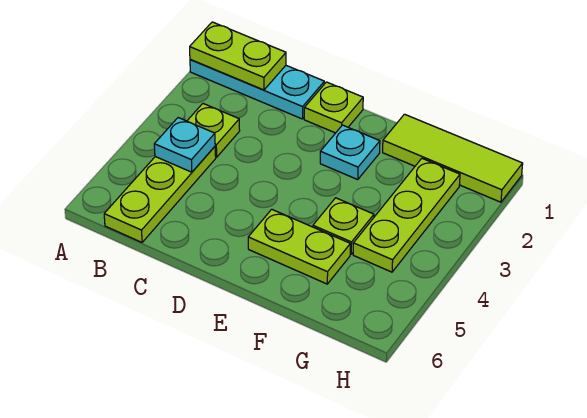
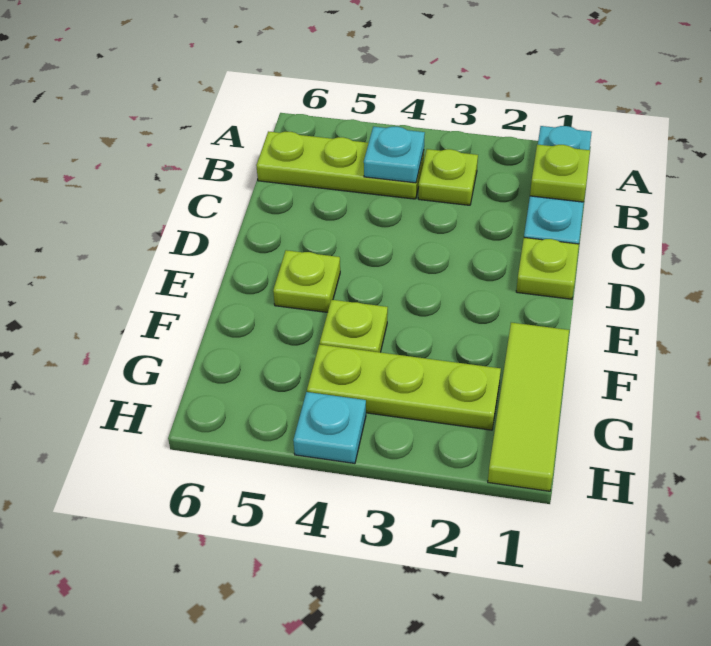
lime 1x2 plate [190,22,286,90] -> lime 1x1 plate [530,144,590,202]
cyan 1x1 plate [320,125,380,179] -> cyan 1x1 plate moved to [293,392,366,463]
lime 1x2 plate [248,209,350,284] -> lime 1x1 plate [273,250,340,312]

